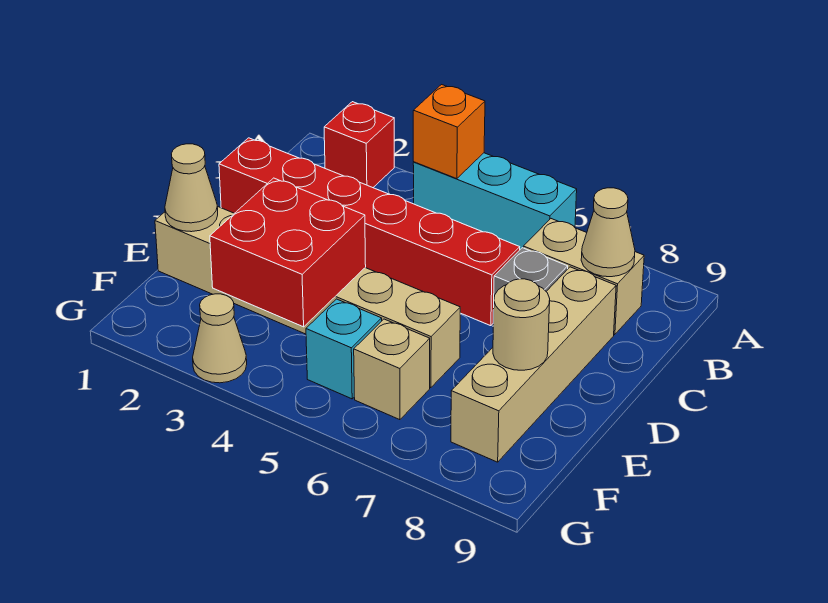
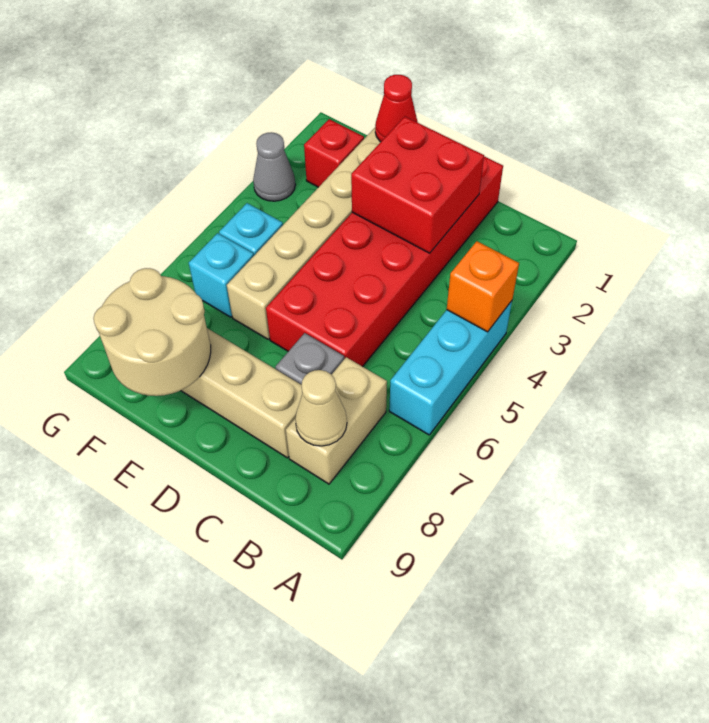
red 1x1 brick [324,102,394,188] -> red 1x1 brick moved to [304,119,364,187]
red 1x6 brick [219,138,520,326] -> red 2x6 brick [266,156,503,367]
tan 1x1 cone [165,144,218,232] -> red 1x1 cone [375,75,418,142]
red 2x2 brick [210,178,366,327] -> red 2x2 brick moved to [351,117,484,253]
tan 1x1 round brick [493,279,550,370] -> tan 2x2 round brick [94,268,211,396]
tan 1x1 brick [354,319,430,420] -> cyan 1x1 brick [189,233,254,317]
tan 1x1 cone [193,294,247,383] -> grey 1x1 cone [253,132,295,201]

